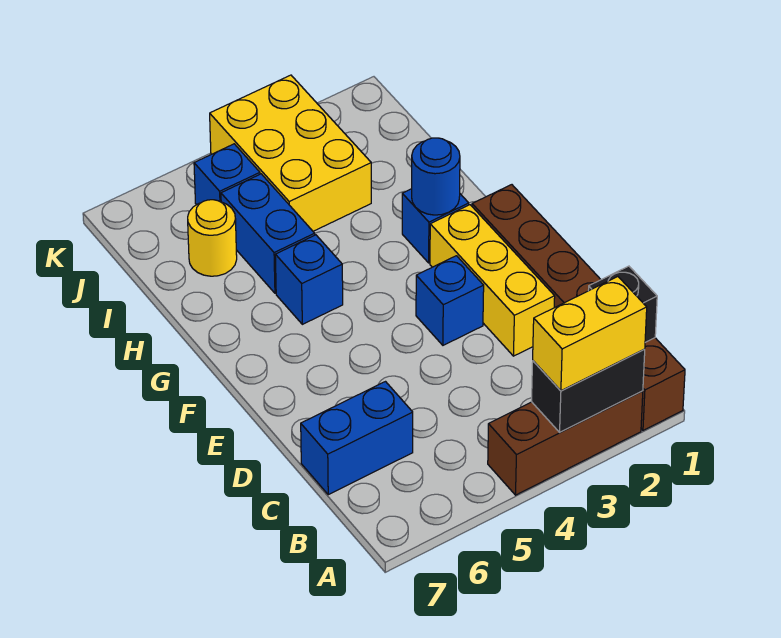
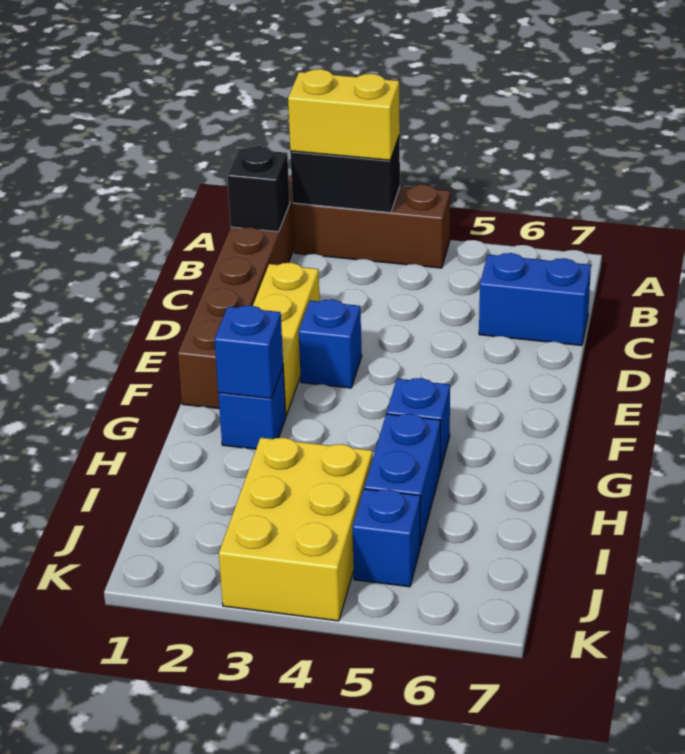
blue 1x1 round brick [412,138,460,215] -> blue 1x1 brick [215,305,283,399]
yellow 1x1 round brick [188,200,237,276] -> none

